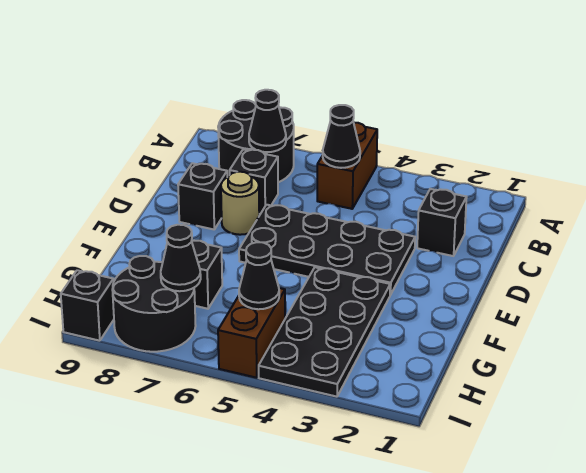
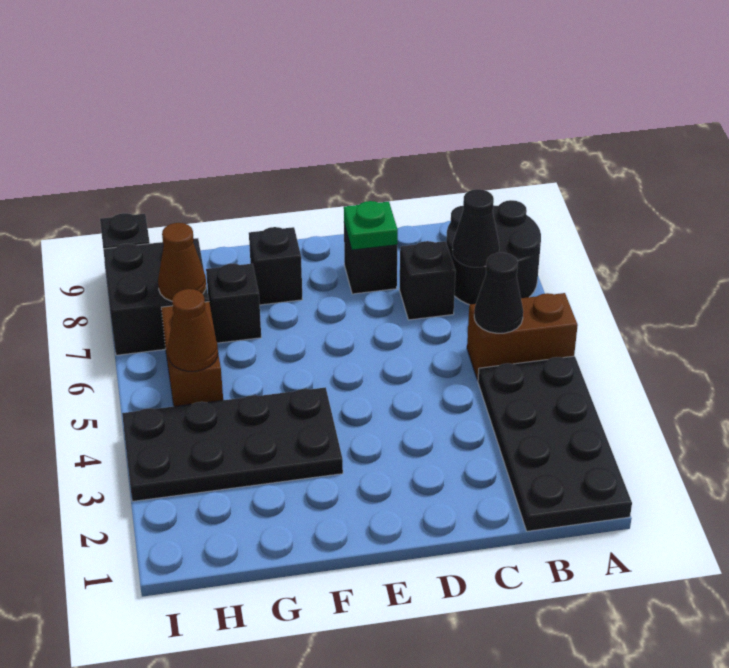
black 1x1 brick [417,189,467,256] -> black 1x1 brick moved to [249,227,303,305]
black 2x4 plate [239,205,415,295] -> black 2x4 plate moved to [478,356,632,531]
tan 1x1 round brick [221,172,259,235] -> none
none -> green 1x1 plate [344,201,398,250]
brown 1x2 brick [218,288,285,378] -> brown 1x2 brick turned to [161,302,223,406]
black 1x1 cone [239,242,279,309] -> brown 1x1 cone [168,289,218,371]
black 2x2 round brick [112,256,196,352] -> black 2x2 brick [103,238,209,355]
black 1x1 cone [161,225,201,291] -> brown 1x1 cone [158,223,206,301]

